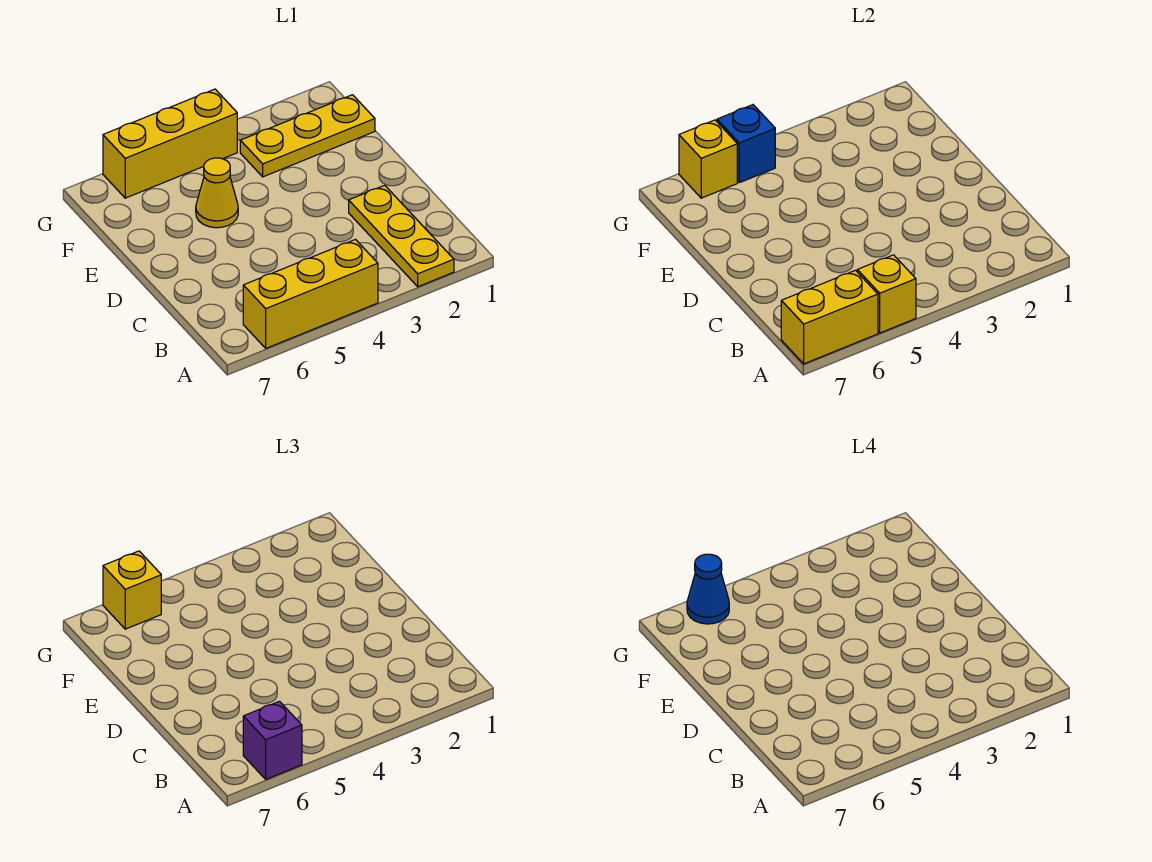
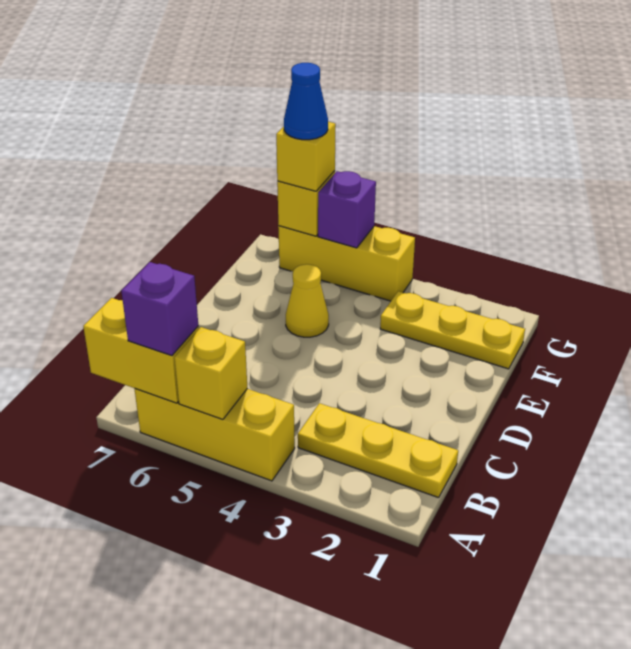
yellow 1x3 plate [349,185,454,287] -> yellow 1x3 plate turned to [298,403,458,498]
blue 1x1 brick [717,105,775,183] -> purple 1x1 brick [318,171,376,248]

